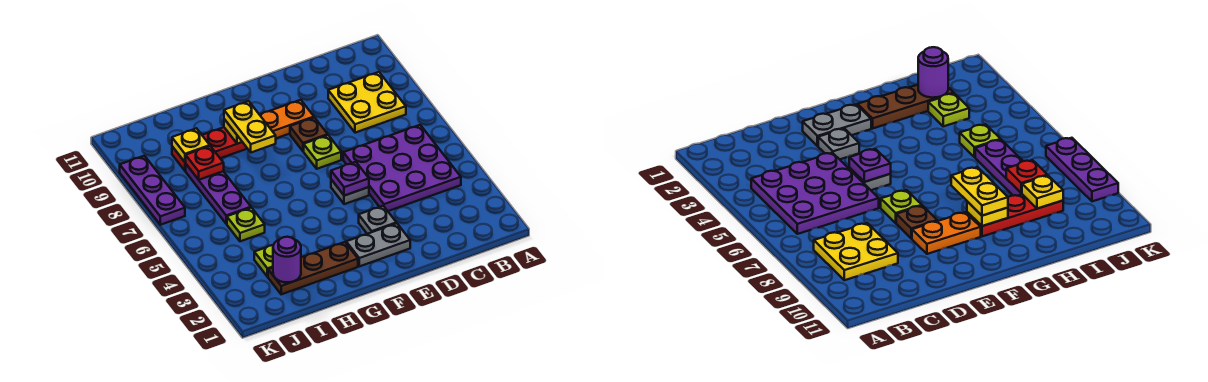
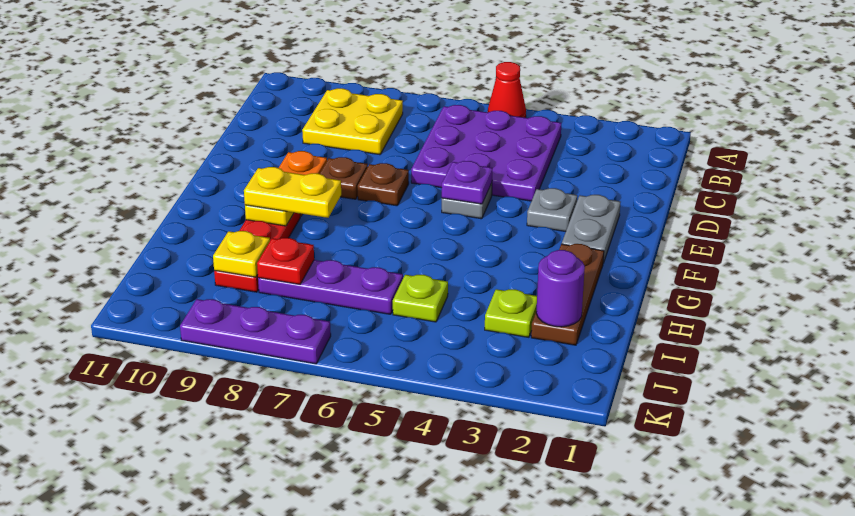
none -> red 1x1 cone [488,62,526,118]
lime 1x1 plate [304,135,341,169] -> brown 1x1 plate [358,163,409,206]

